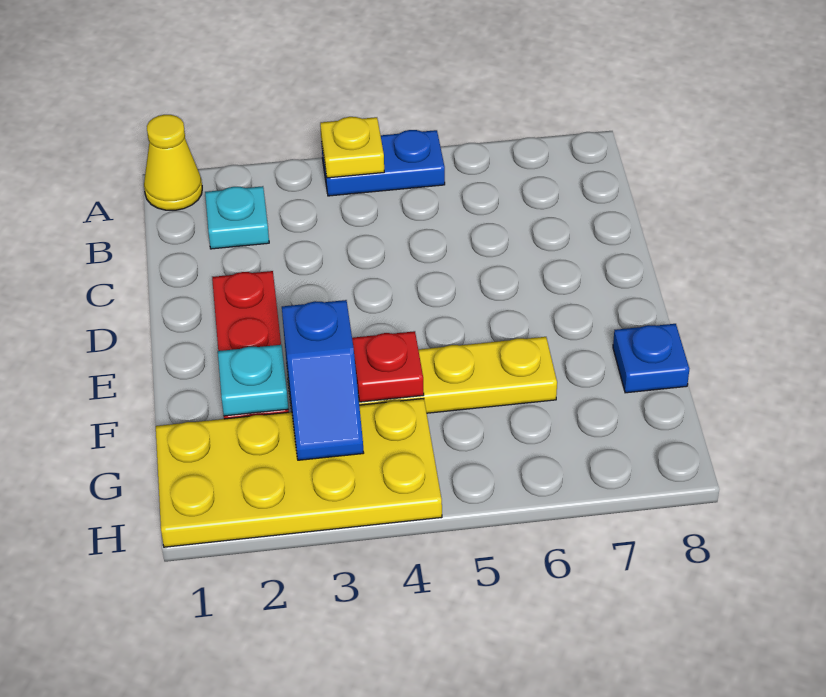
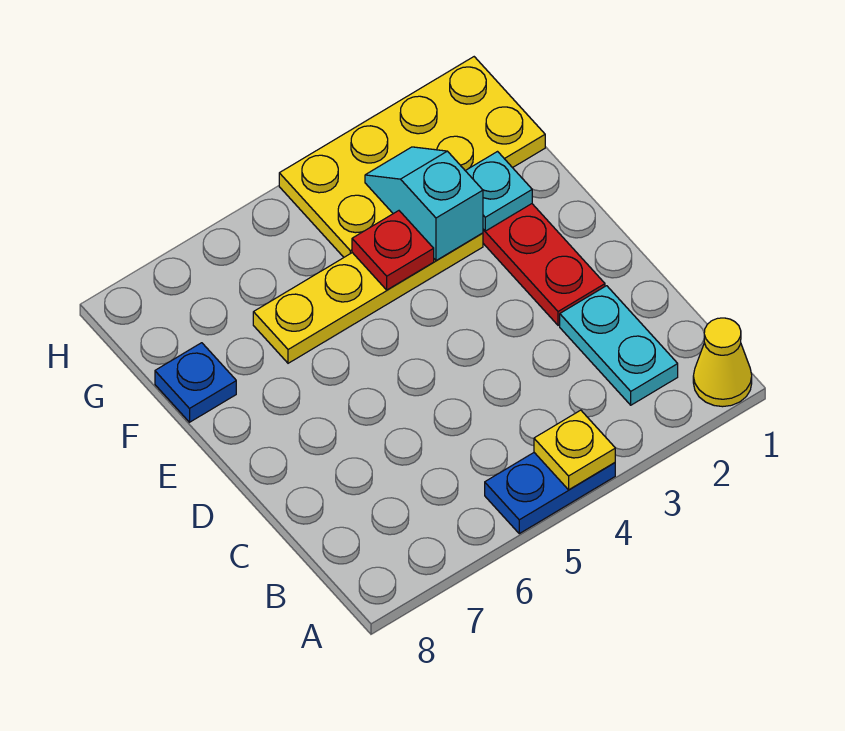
cyan 1x1 plate [205,186,269,249] -> cyan 1x2 plate [560,286,678,405]
blue 1x2 slope [282,300,364,460] -> cyan 1x2 slope [365,147,483,261]

